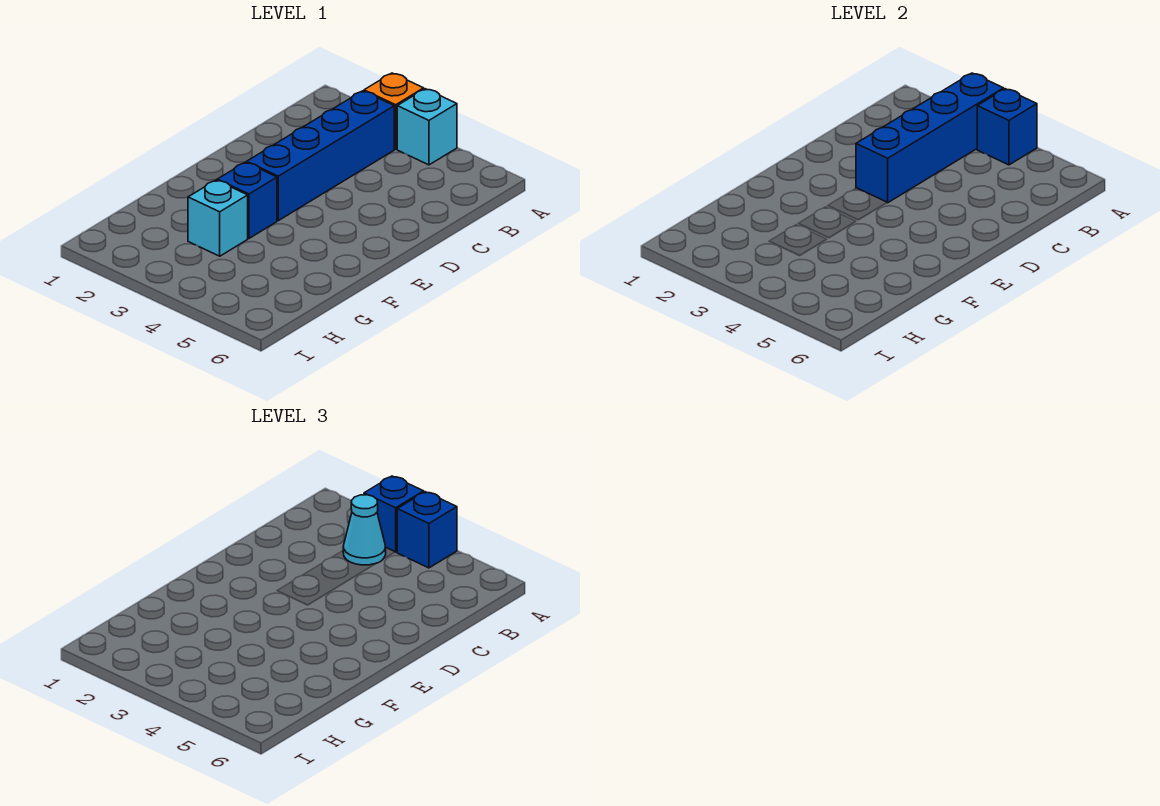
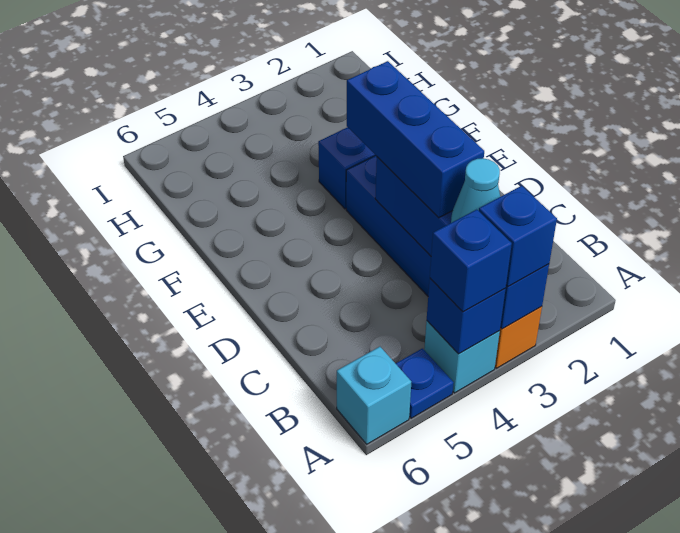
none -> blue 1x1 plate [395,348,454,418]
none -> blue 1x3 brick [347,61,484,218]
cyan 1x1 brick [188,180,248,256] -> cyan 1x1 brick moved to [337,347,411,444]

